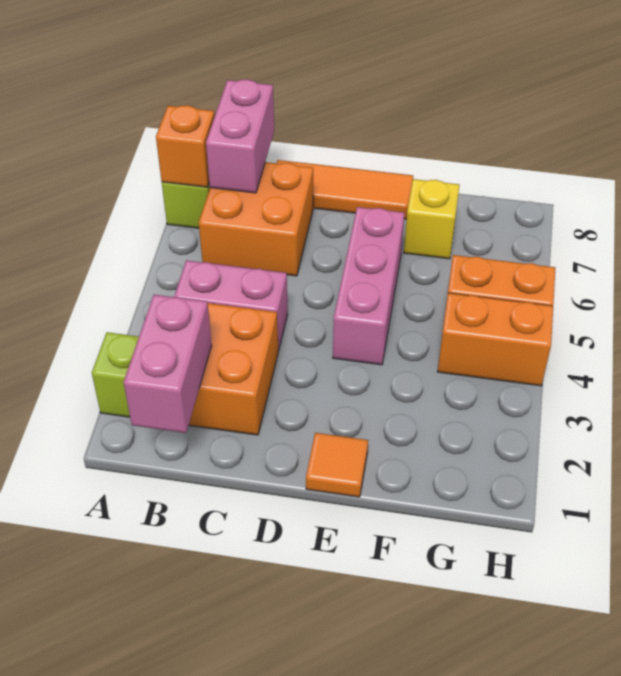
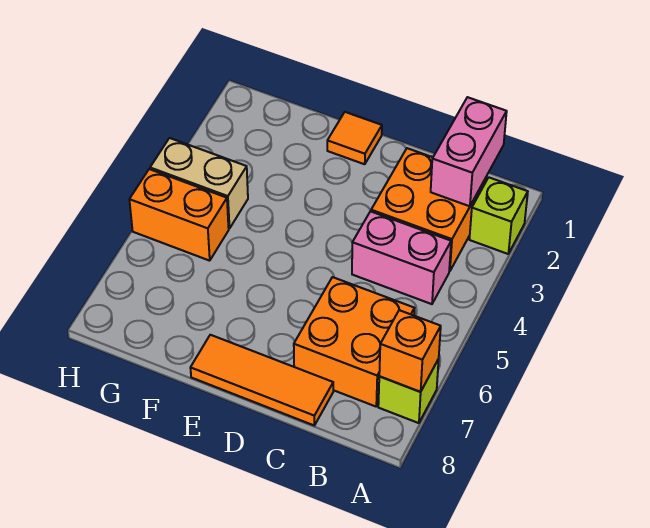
pink 1x2 brick [206,79,274,193] -> none
pink 1x3 brick [333,207,404,365] -> none
yellow 1x1 brick [404,179,460,259] -> none
orange 1x2 brick [438,293,553,386] -> tan 1x2 brick [150,138,248,229]

